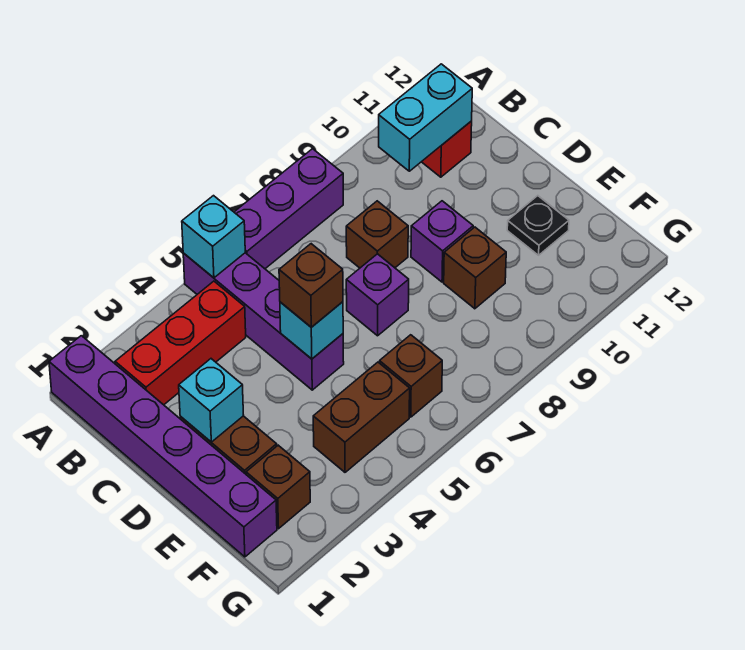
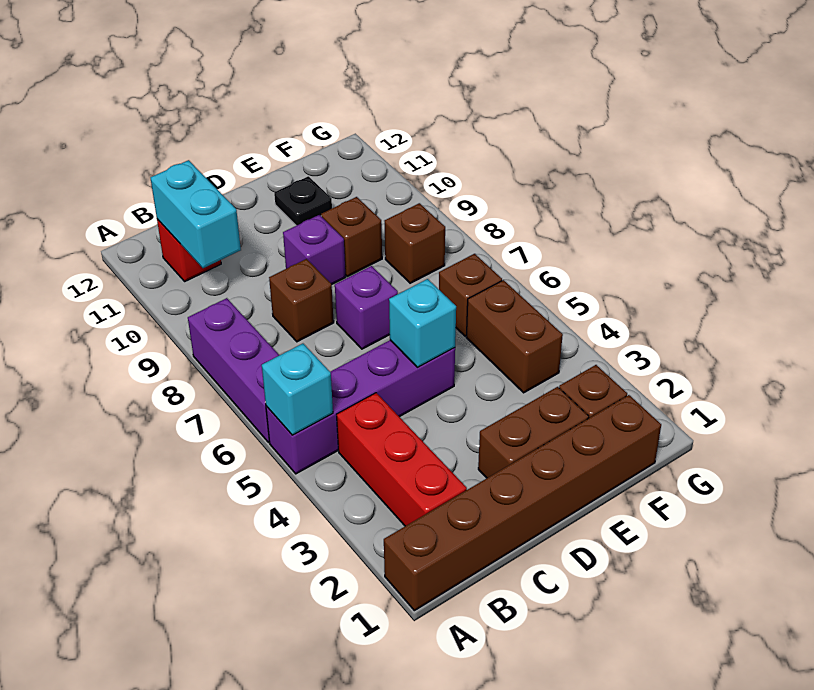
purple 1x6 brick [49,336,277,557] -> brown 1x6 brick [384,395,661,611]
cyan 1x1 brick [179,359,244,442] -> none
brown 1x1 brick [279,244,343,327] -> brown 1x1 brick moved to [385,203,445,283]

